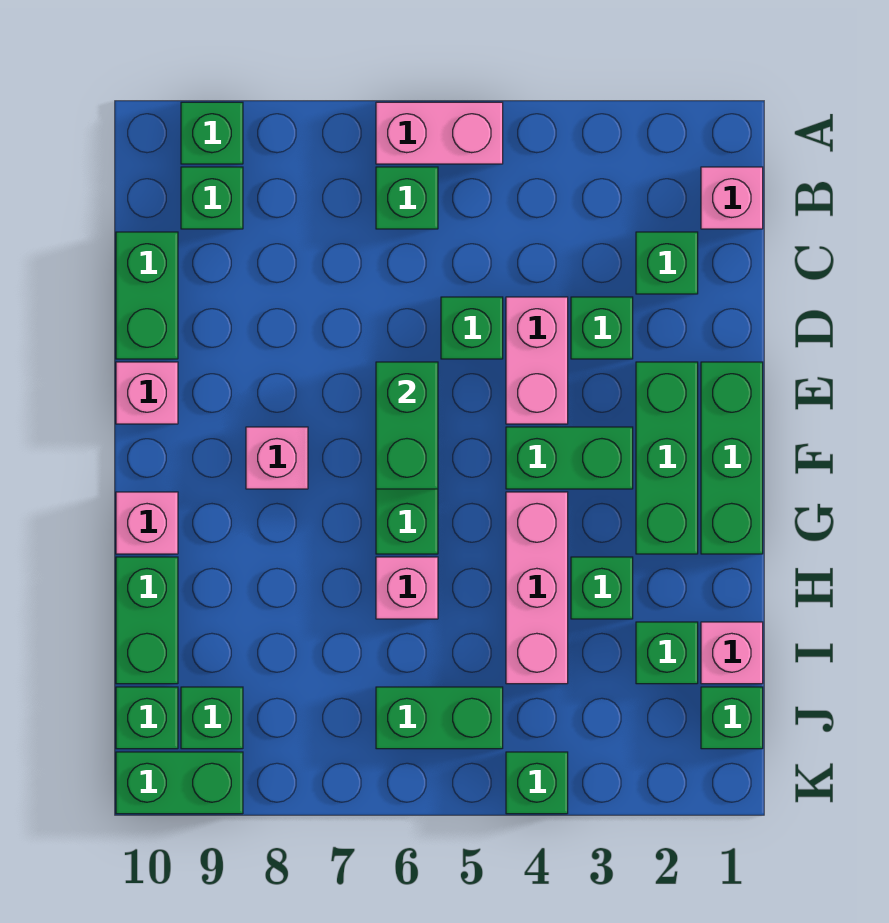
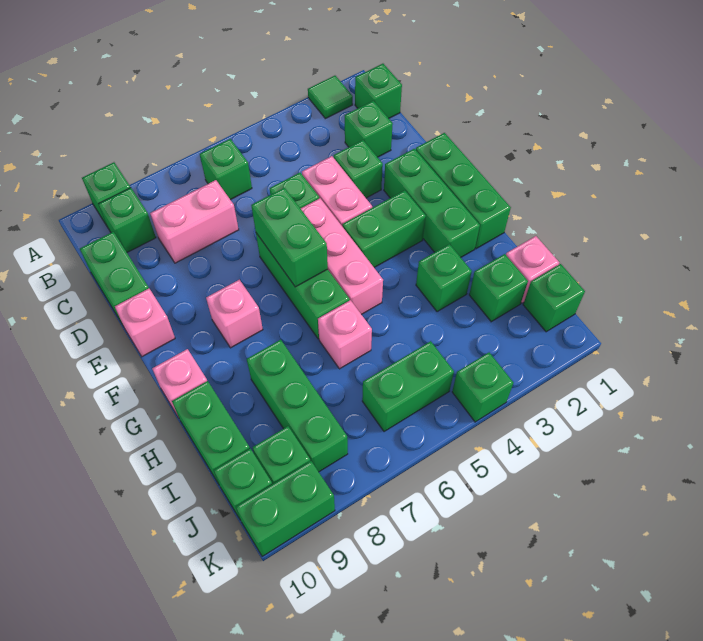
none -> green 1x1 tile [308,76,353,119]
pink 1x2 brick [376,102,503,164] -> pink 1x2 brick moved to [150,180,239,263]
pink 1x1 brick [701,167,763,229] -> green 1x1 brick [355,64,402,118]
pink 1x3 brick [506,492,568,684] -> pink 1x3 brick moved to [300,198,383,315]
none -> green 1x3 brick [247,340,348,472]

